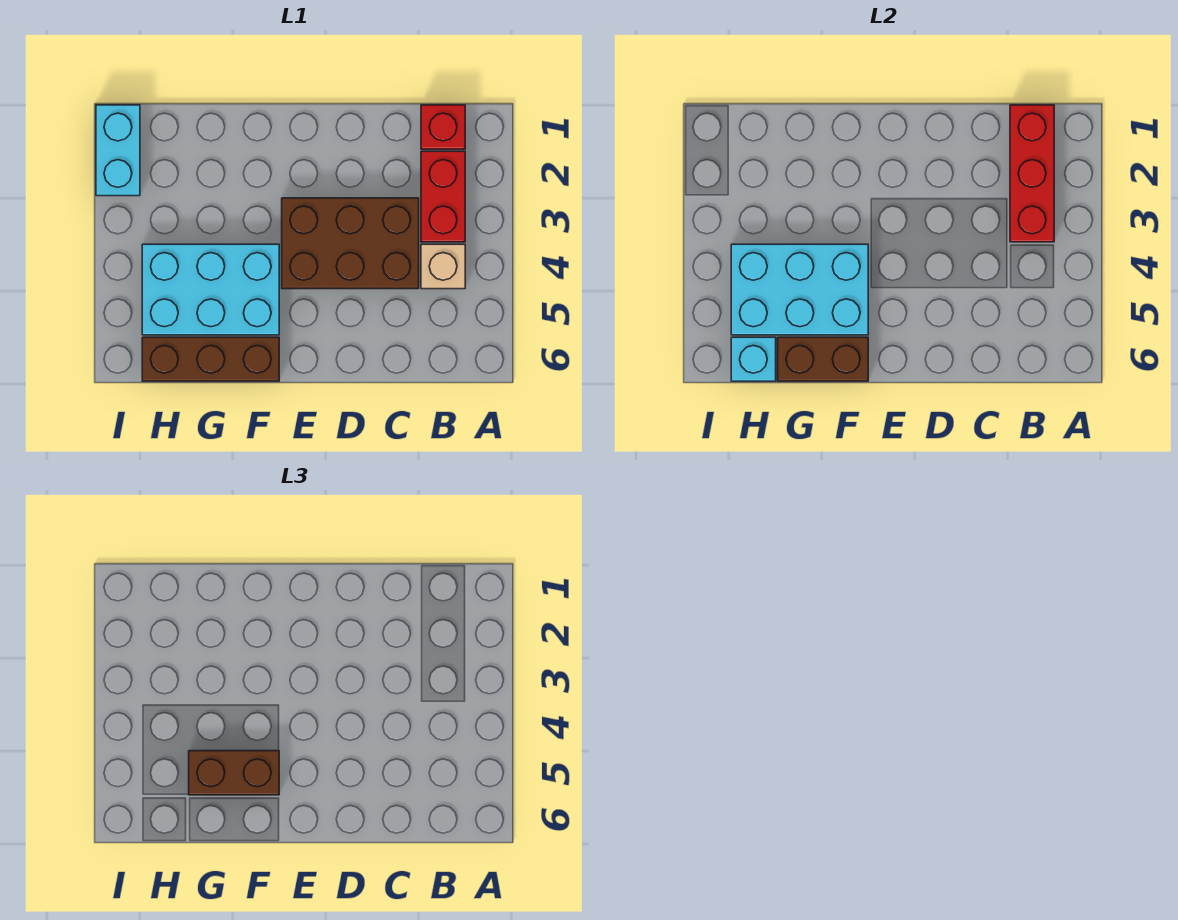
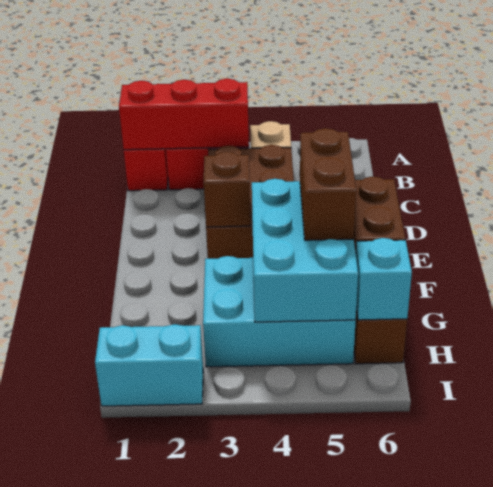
none -> brown 1x1 brick [204,152,250,227]
cyan 2x3 brick [142,244,279,335] -> cyan 2x3 brick turned to [203,256,356,367]

